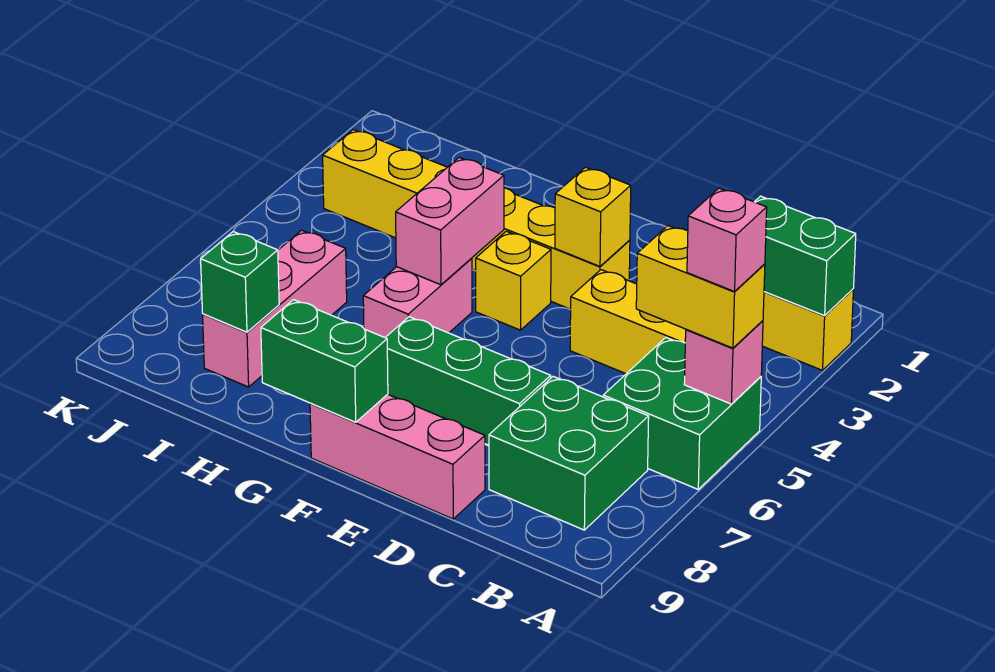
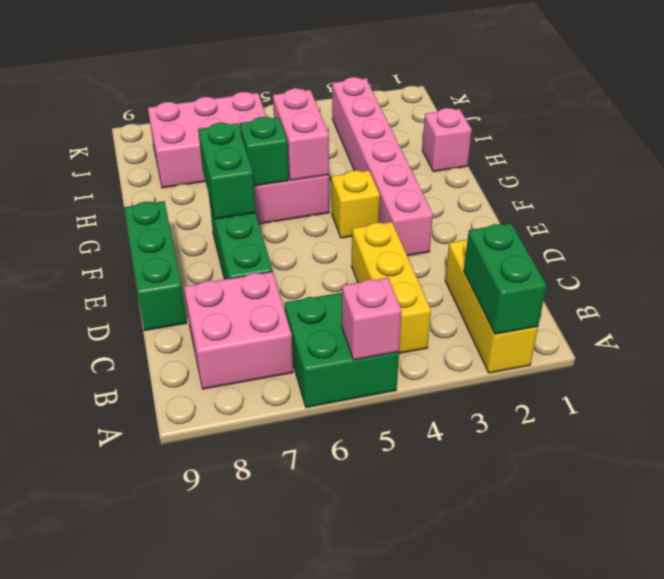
yellow 1x2 brick [636,226,765,348] -> none
pink 1x1 brick [687,188,767,292] -> pink 1x1 brick moved to [422,108,472,172]
green 2x2 brick [489,376,649,530] -> pink 2x2 brick [184,272,293,389]
pink 1x3 brick [310,394,485,519] -> green 1x3 brick [124,201,187,331]
yellow 1x6 brick [323,130,630,309] -> pink 1x6 brick [332,77,433,256]
yellow 1x1 brick [555,167,631,266] -> none
green 1x2 brick [261,300,388,422] -> green 1x2 brick moved to [198,123,256,219]
pink 1x2 brick [396,157,504,285] -> pink 1x2 brick turned to [273,89,329,180]
pink 1x3 brick [203,230,347,387] -> pink 2x3 brick [148,92,266,188]
green 1x1 brick [200,231,279,332] -> green 1x1 brick moved to [240,117,289,186]

